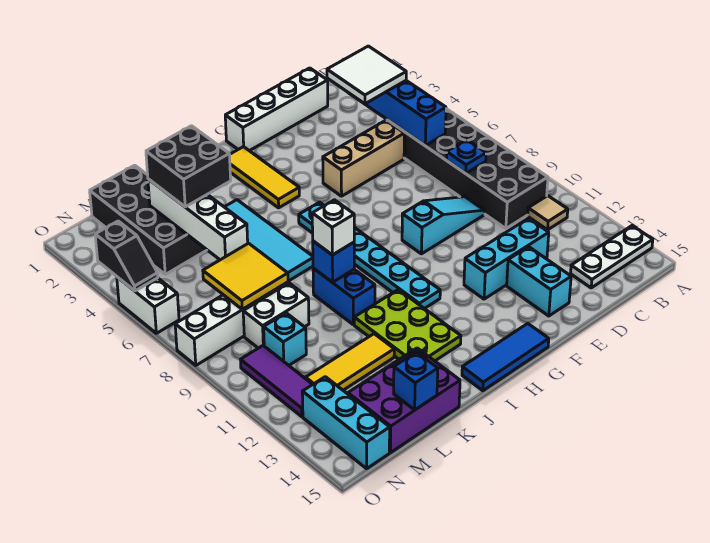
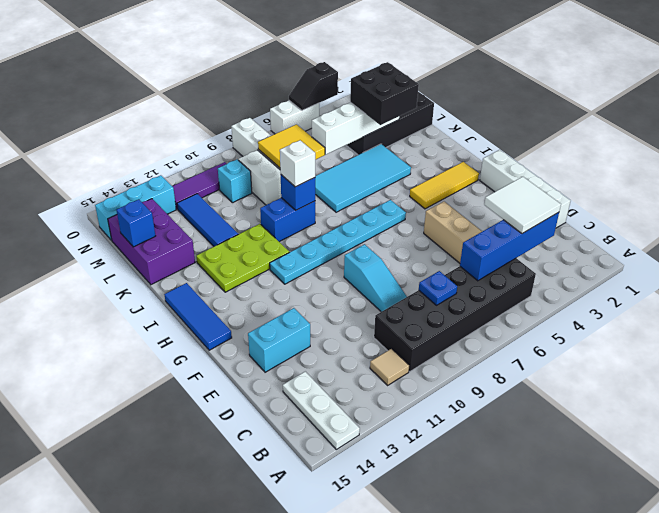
cyan 1x3 brick [464,218,549,299] -> none
yellow 1x3 tile [306,334,394,390] -> blue 1x3 tile [177,194,238,246]

